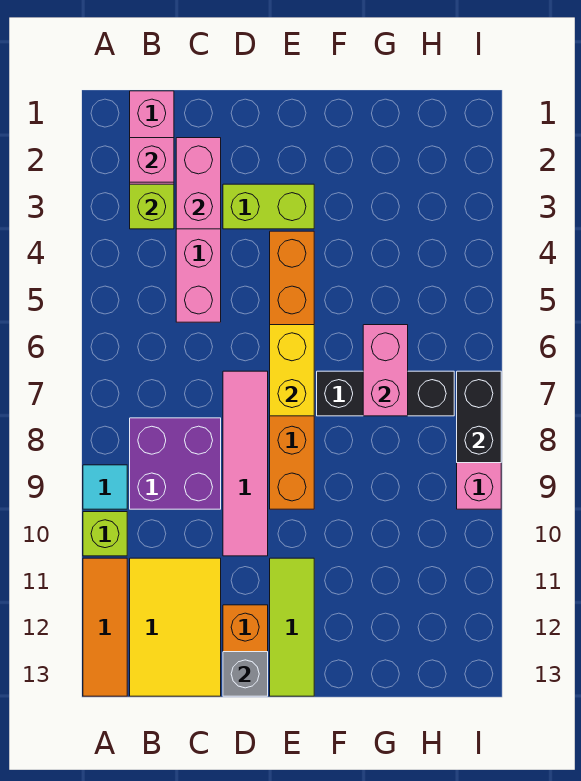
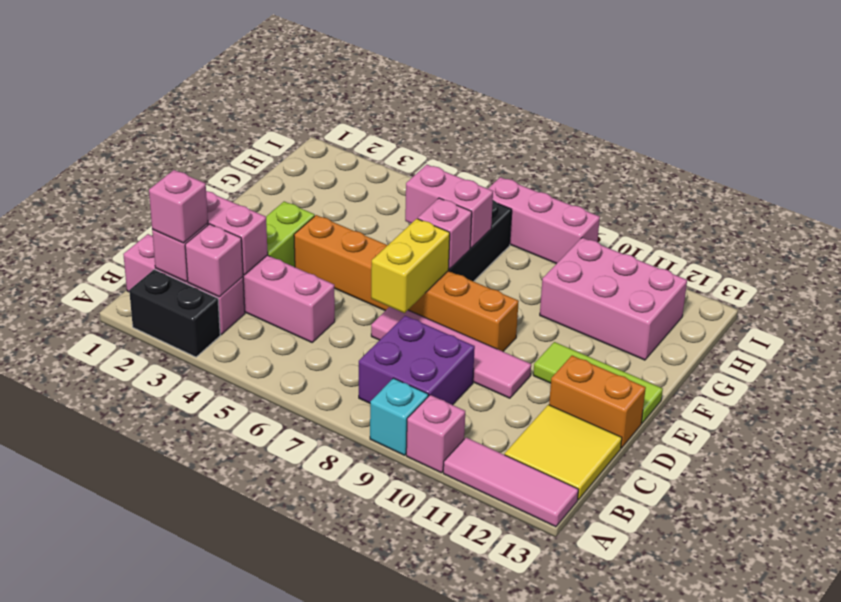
cyan 1x1 tile [83,465,127,509] -> cyan 1x1 brick [370,378,428,455]
lime 1x1 brick [83,512,127,556] -> pink 1x1 brick [406,395,465,473]
orange 1x3 tile [83,558,127,696] -> pink 1x3 tile [443,437,579,527]
none -> pink 1x1 brick [149,170,208,243]
lime 1x1 brick [130,184,174,229] -> pink 1x1 brick [185,224,243,297]
yellow 2x3 tile [130,558,221,696] -> yellow 2x2 tile [505,405,622,500]
grey 1x1 brick [223,652,268,696] -> none
yellow 1x2 brick [270,325,314,416] -> yellow 1x2 brick turned to [371,219,450,313]
none -> pink 1x1 brick [418,198,472,269]
none -> pink 2x3 brick [540,238,687,360]
black 1x2 brick [457,371,501,463] -> black 1x2 brick moved to [129,270,220,357]

